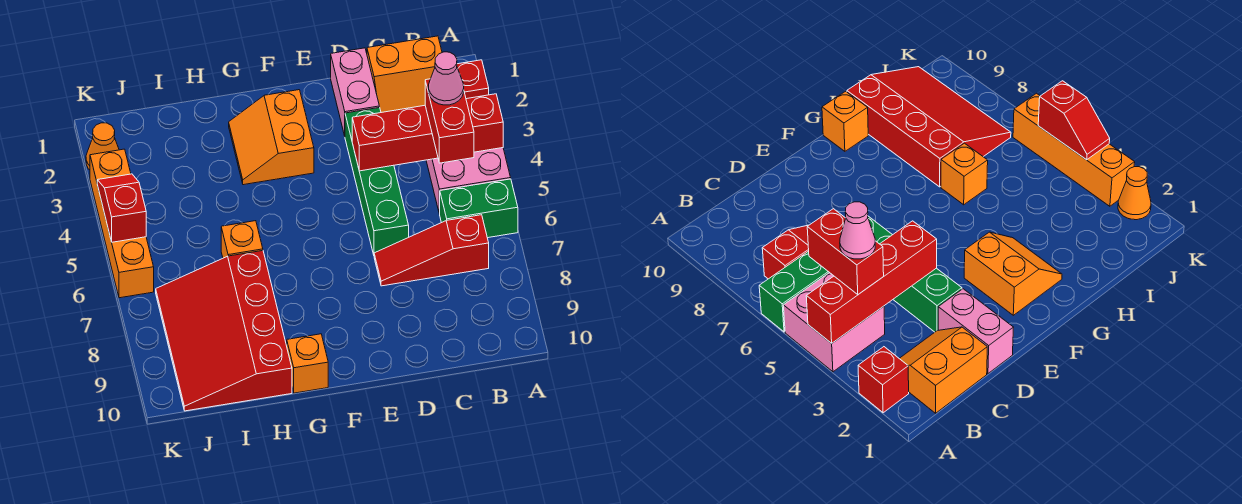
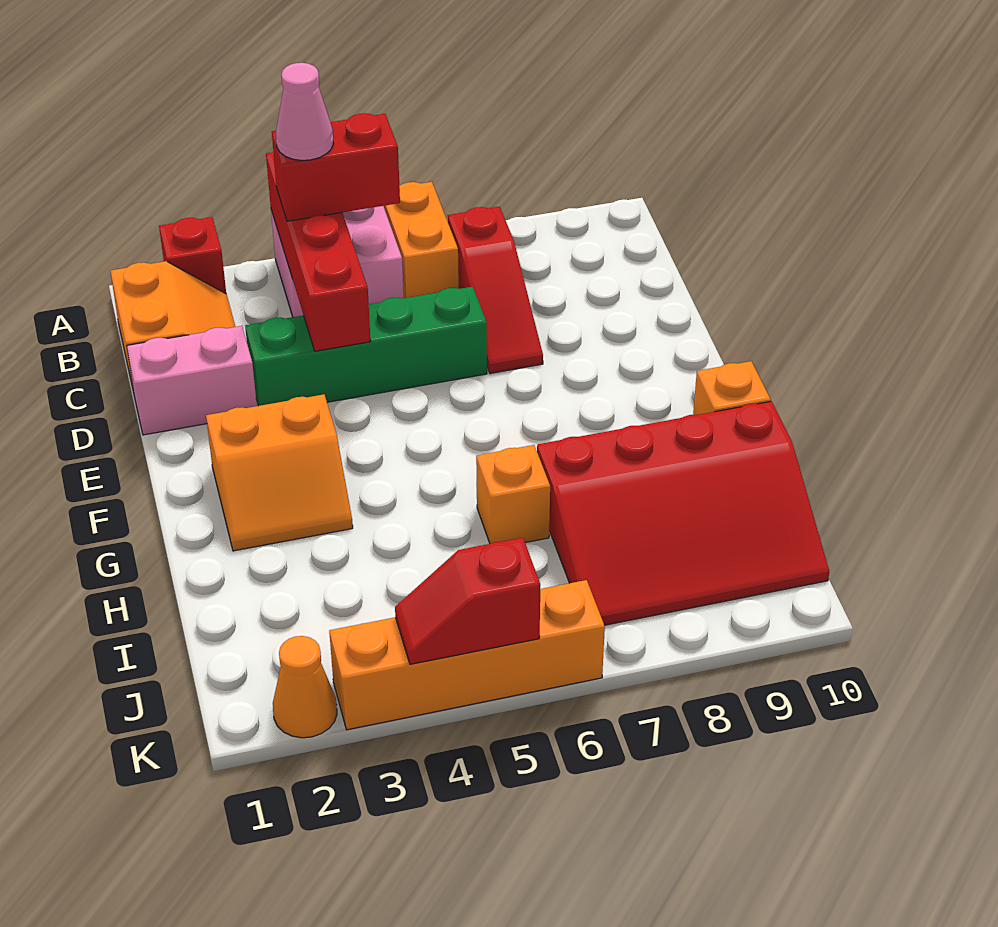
green 1x2 brick [440,179,518,238] -> orange 1x2 brick [384,182,459,298]

